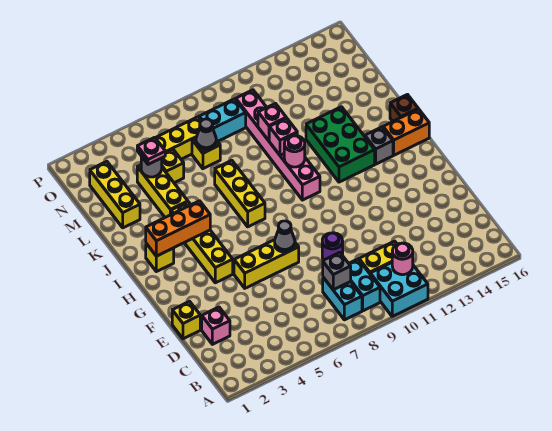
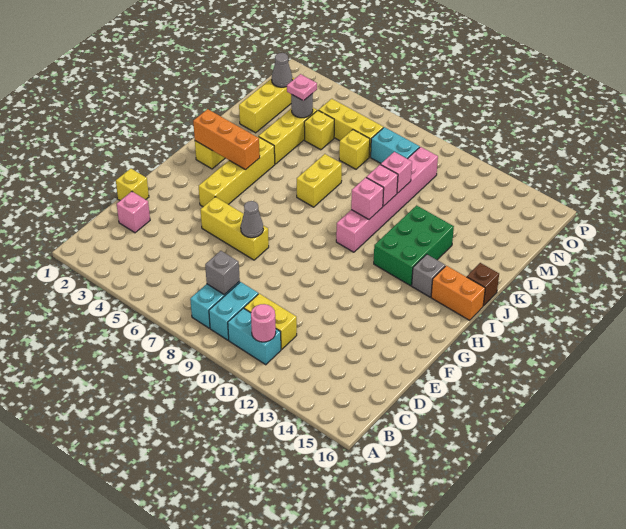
cyan 2x2 brick [370,263,428,316] -> cyan 1x2 brick [228,308,281,365]
purple 1x1 round brick [322,233,343,260] -> none
yellow 1x3 brick [215,160,265,227] -> yellow 1x2 brick [297,154,342,207]
pink 1x1 round brick [284,136,305,167] -> pink 1x1 brick [351,177,384,219]
grey 1x1 cone [196,119,216,150] -> grey 1x1 cone moved to [272,53,292,87]

